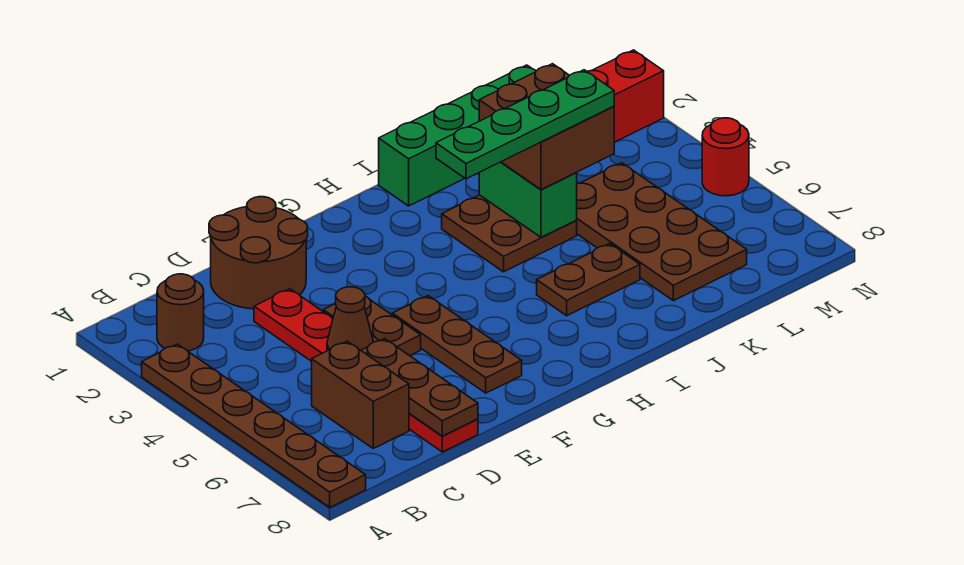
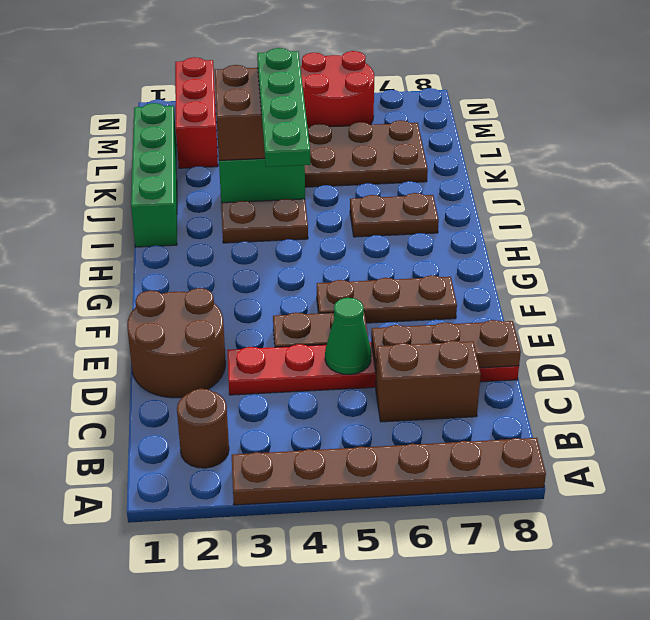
brown 1x1 cone [327,287,373,351] -> green 1x1 cone [325,298,371,375]
brown 1x2 plate [537,244,640,316] -> brown 1x2 plate turned to [350,193,439,237]
red 1x1 round brick [702,118,749,196] -> red 2x2 round brick [300,51,374,127]

